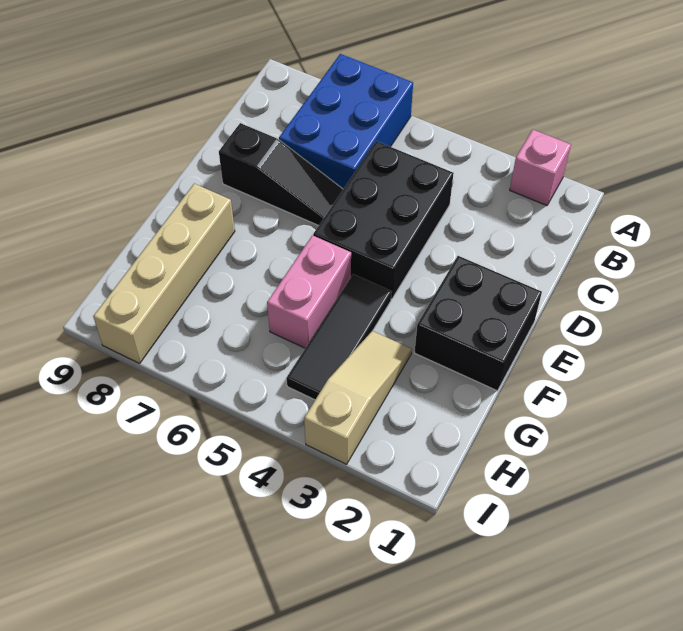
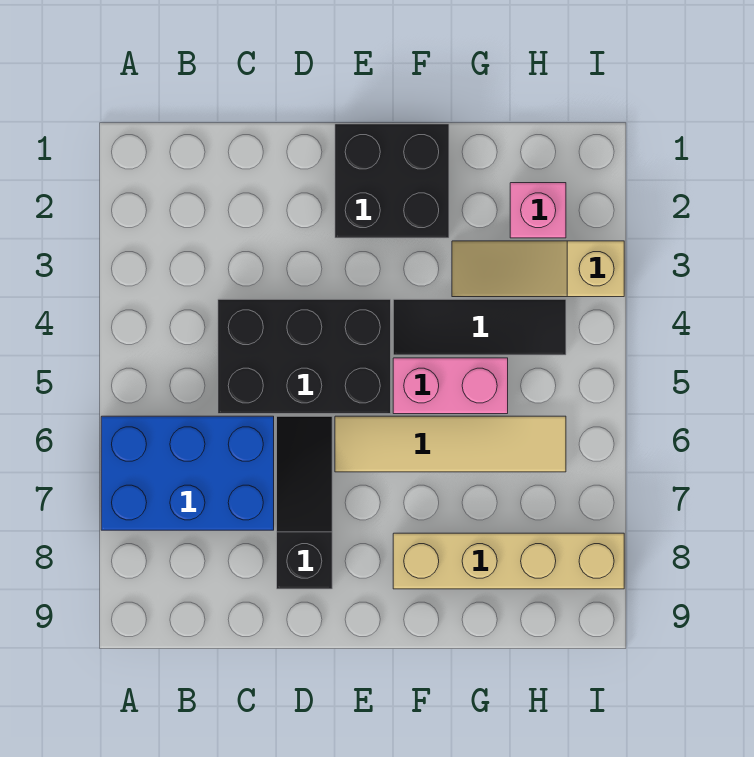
pink 1x1 brick [510,130,571,206] -> pink 1x1 brick moved to [510,183,566,238]
none -> tan 1x4 tile [335,416,566,472]

